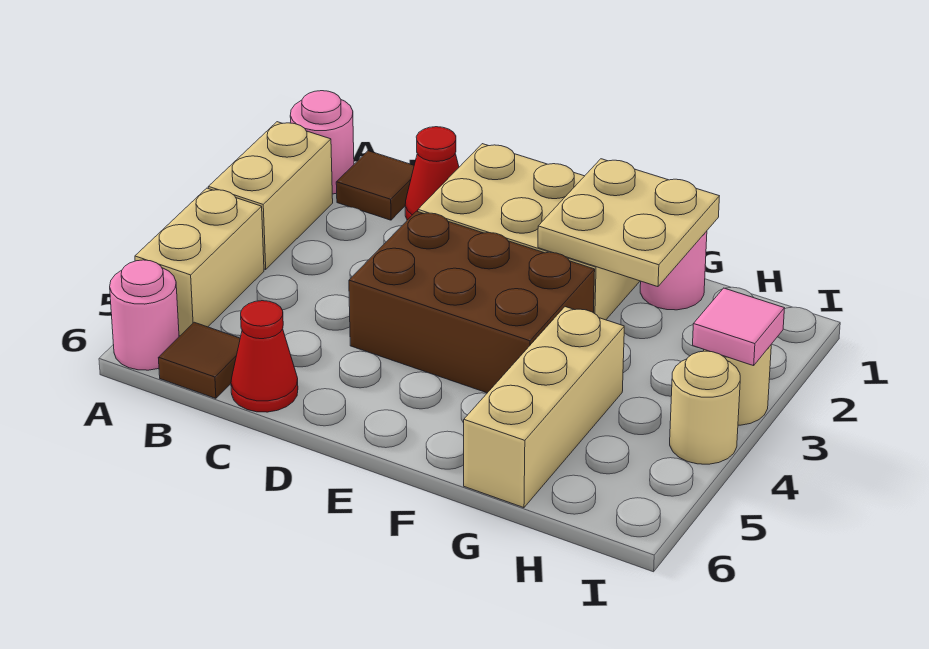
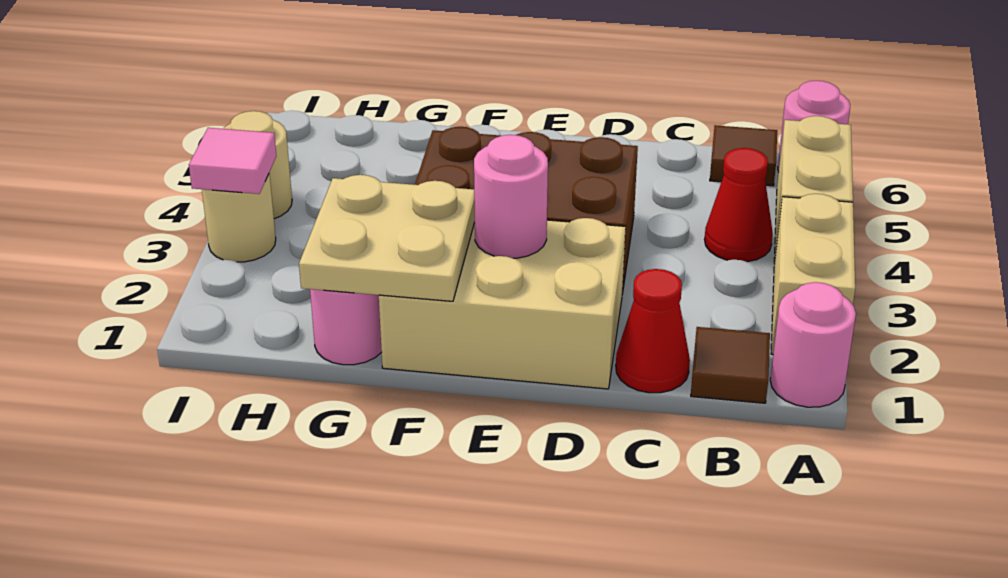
red 1x1 cone [231,301,298,412] -> red 1x1 cone moved to [705,148,773,262]
none -> pink 1x1 round brick [474,135,548,258]
tan 1x3 brick [464,307,624,508] -> none

